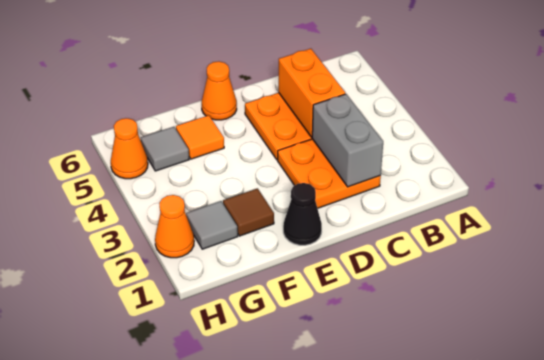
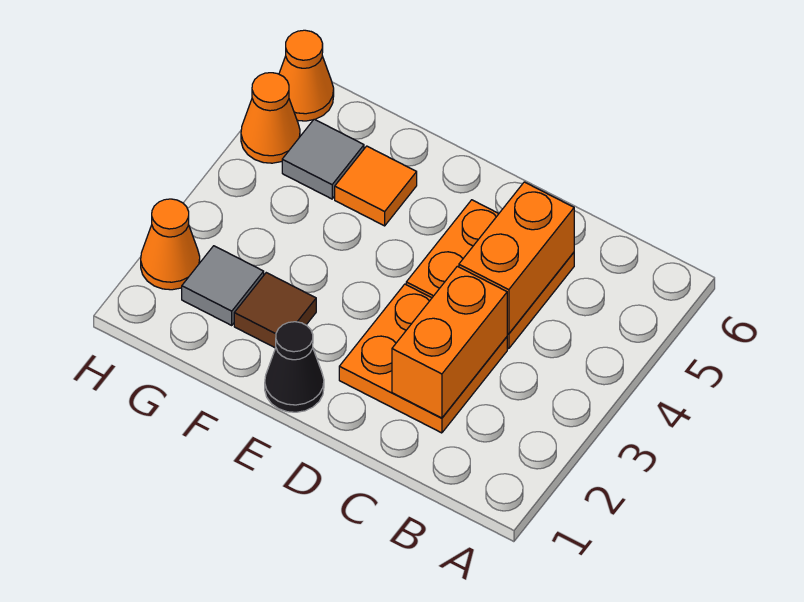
grey 1x2 brick [312,94,383,187] -> orange 1x2 brick [392,266,507,418]
orange 1x1 cone [202,61,237,120] -> orange 1x1 cone moved to [279,30,334,121]

